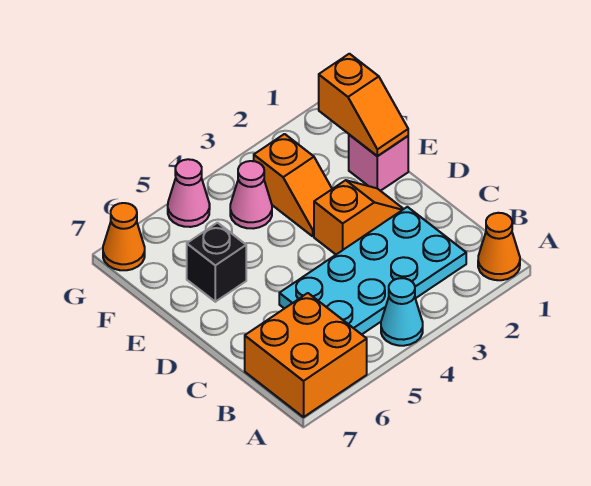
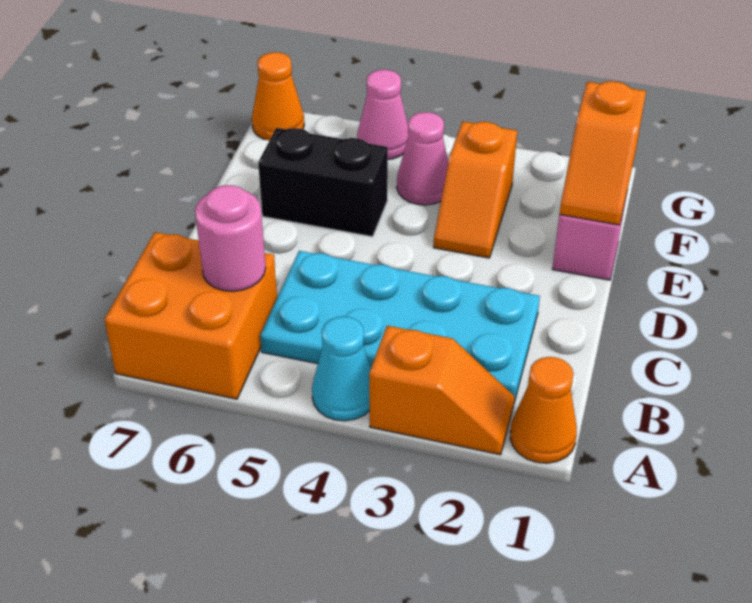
none -> pink 1x1 round brick [195,185,266,291]
orange 1x2 slope [314,180,403,254] -> orange 1x2 slope moved to [369,326,515,455]
black 1x1 brick [187,223,246,302] -> black 1x2 brick [258,128,388,237]

